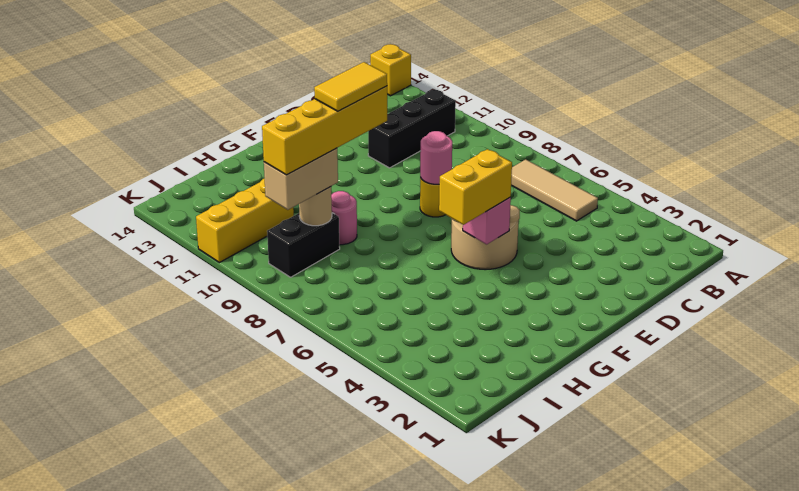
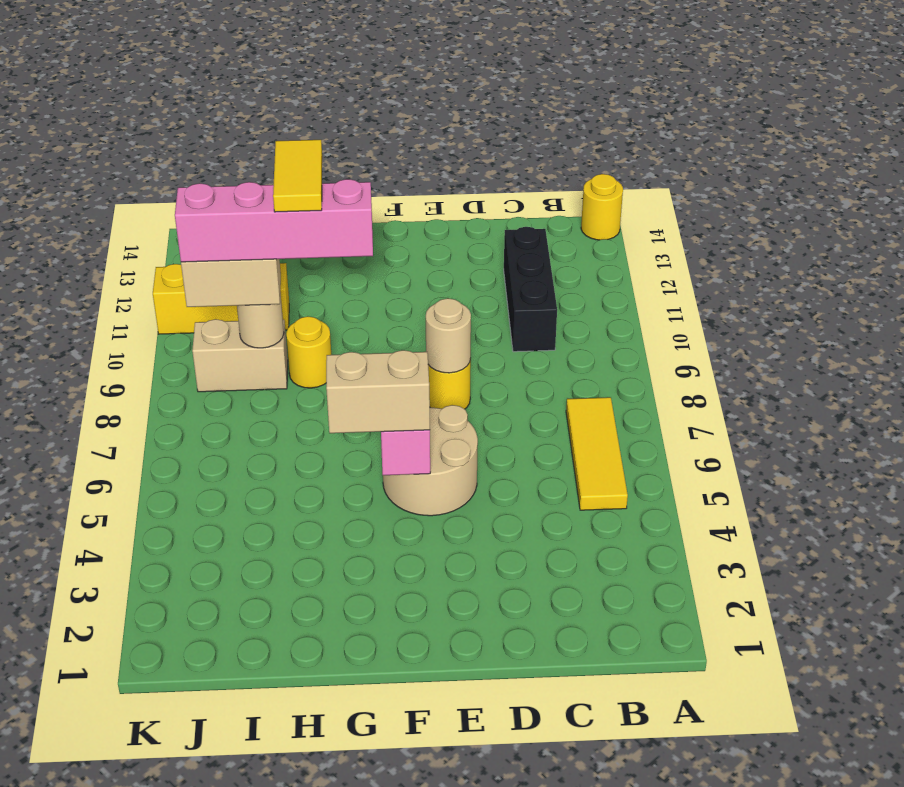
yellow 1x1 brick [370,44,411,96] -> yellow 1x1 round brick [581,174,623,240]
tan 1x3 tile [511,159,598,221] -> yellow 1x3 tile [566,397,628,510]
black 1x3 brick [368,89,456,168] -> black 1x3 brick turned to [504,227,557,352]
pink 1x1 round brick [420,131,452,184] -> tan 1x1 round brick [426,298,471,373]
yellow 1x2 brick [439,149,512,225] -> tan 1x2 brick [326,350,430,433]
yellow 1x4 brick [262,86,387,175] -> pink 1x4 brick [175,179,373,262]
yellow 1x2 tile [314,62,387,111] -> yellow 1x2 tile turned to [273,140,322,212]
pink 1x1 round brick [331,191,357,245] -> yellow 1x1 round brick [286,316,331,388]
black 1x2 brick [267,213,340,277] -> tan 1x2 brick [192,319,288,392]

